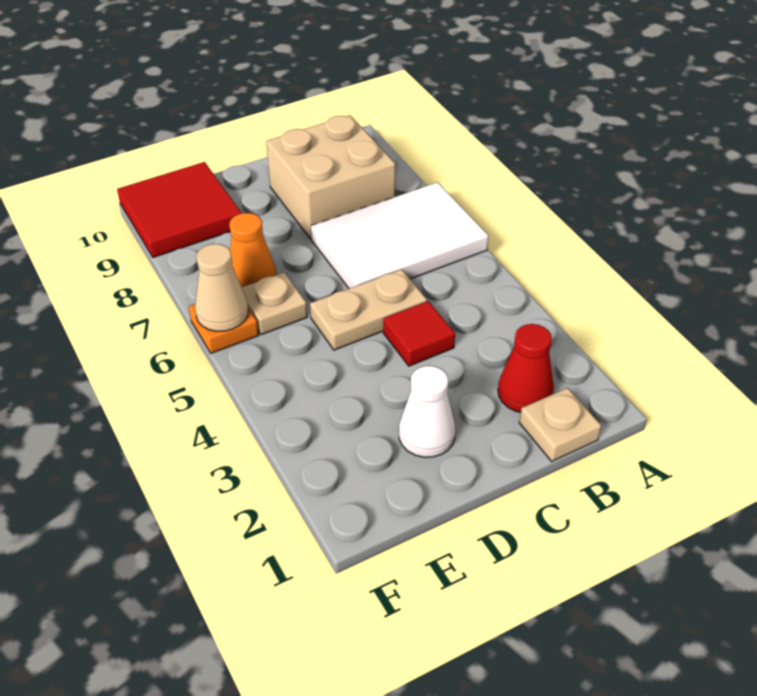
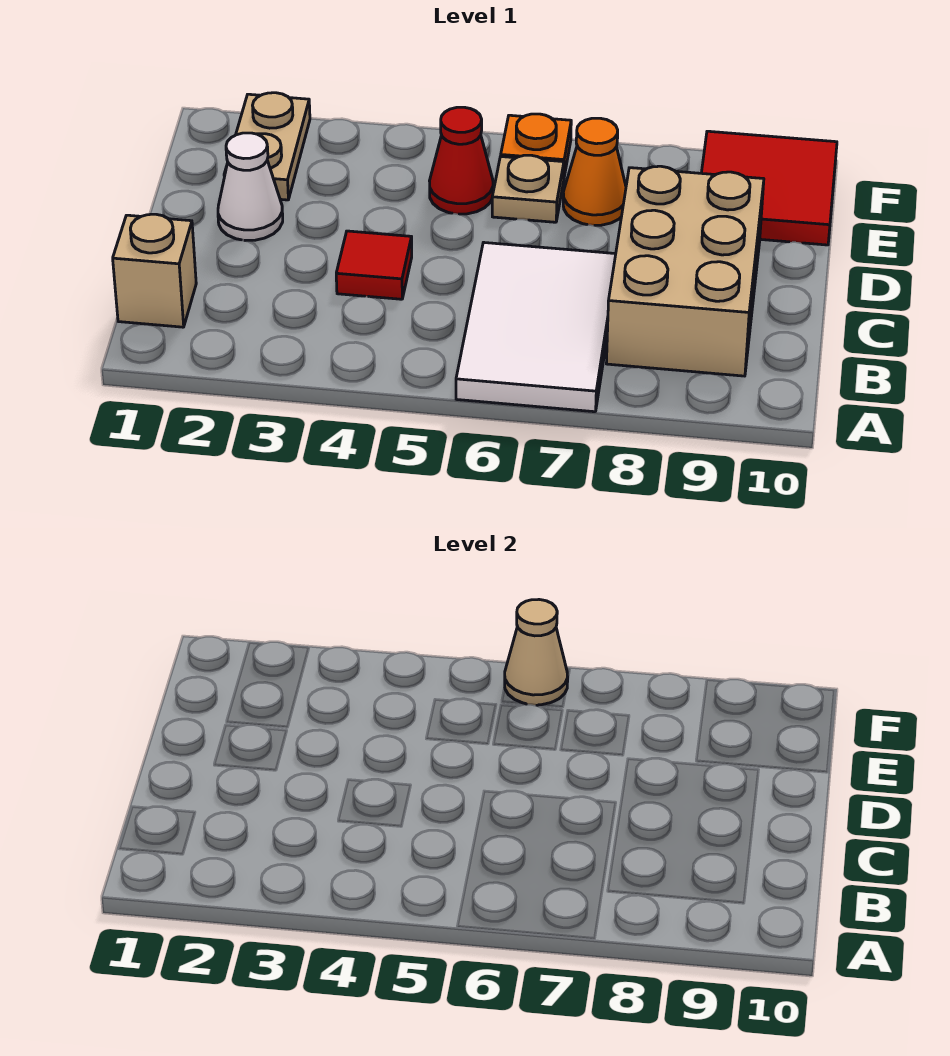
tan 1x1 plate [519,388,601,461] -> tan 1x1 brick [113,214,196,327]
red 1x1 cone [498,324,554,412] -> red 1x1 cone moved to [430,107,493,214]
tan 2x2 brick [266,115,395,239] -> tan 2x3 brick [606,166,764,376]
tan 1x2 plate [310,269,427,350] -> tan 1x2 plate moved to [224,93,310,200]

